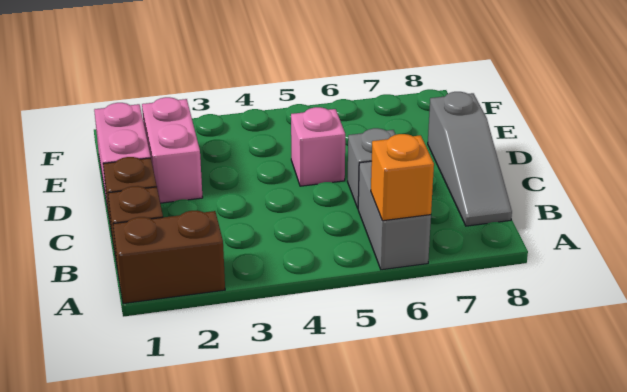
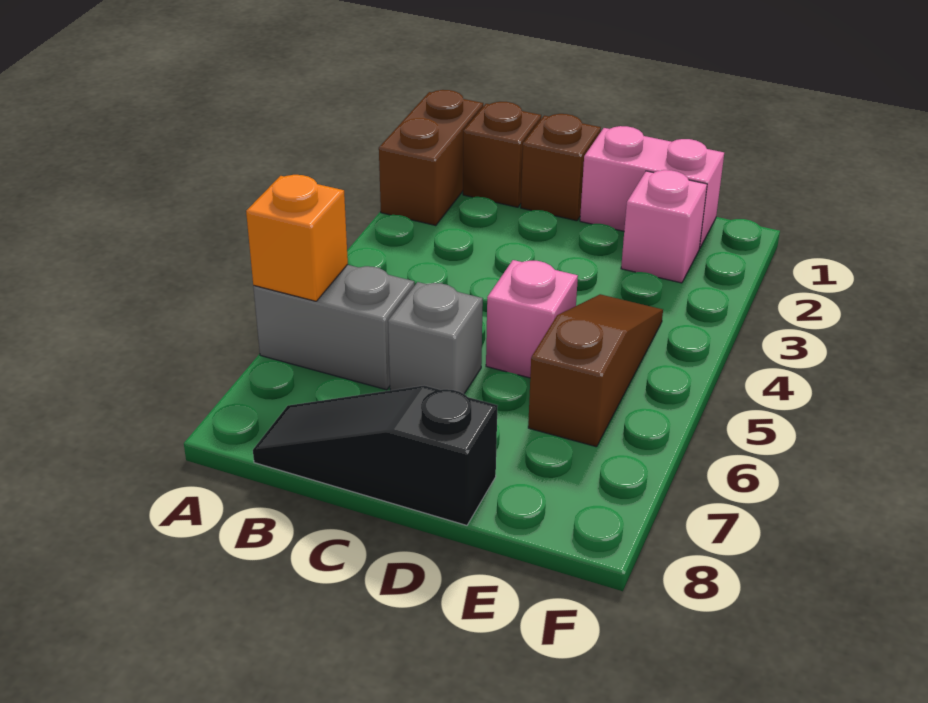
grey 1x3 slope [428,92,512,226] -> black 1x3 slope [253,386,498,525]
pink 1x2 brick [142,97,203,203] -> pink 1x1 brick [621,170,707,283]
none -> brown 1x3 slope [528,294,663,447]

